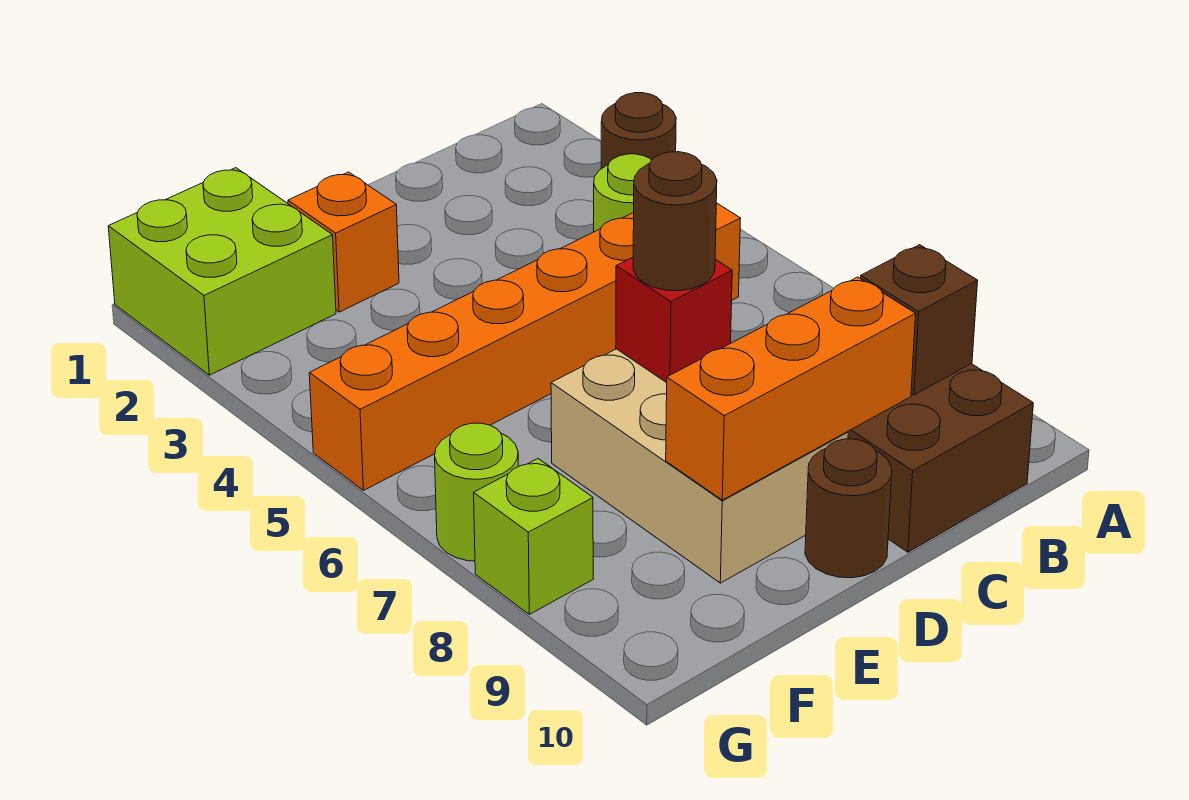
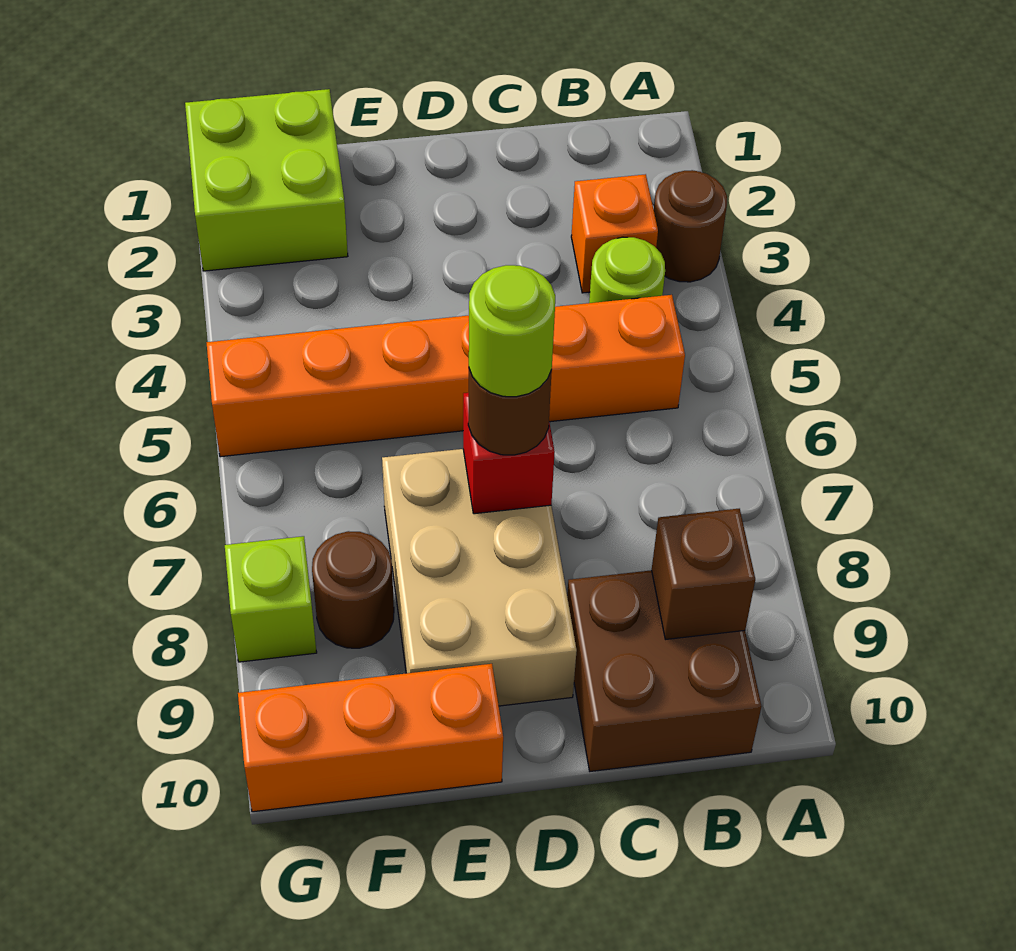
orange 1x3 brick [666,277,916,500] -> orange 1x3 brick moved to [238,664,503,812]
brown 1x1 round brick [805,439,892,578] -> brown 1x1 round brick moved to [312,531,394,648]
orange 1x1 brick [288,172,399,312] -> orange 1x1 brick moved to [571,174,658,293]
lime 1x1 round brick [435,423,518,561] -> lime 1x1 round brick moved to [469,265,555,397]

